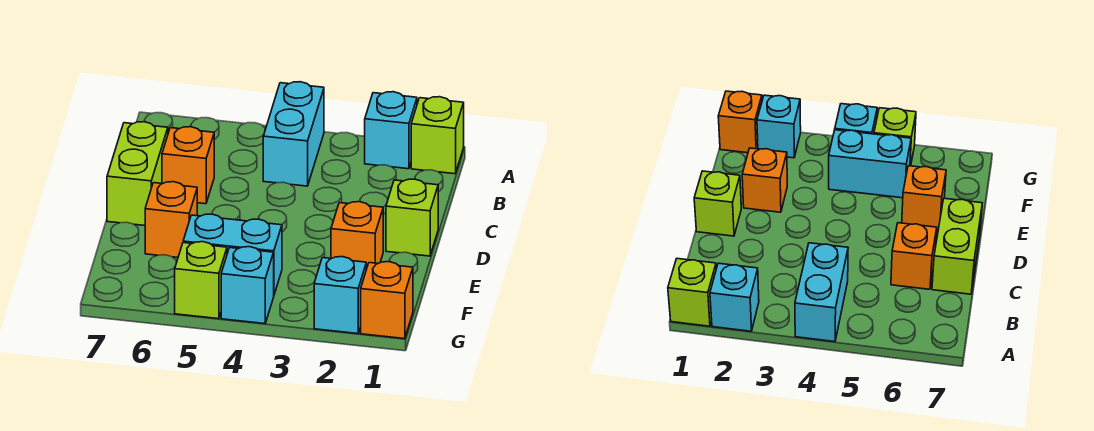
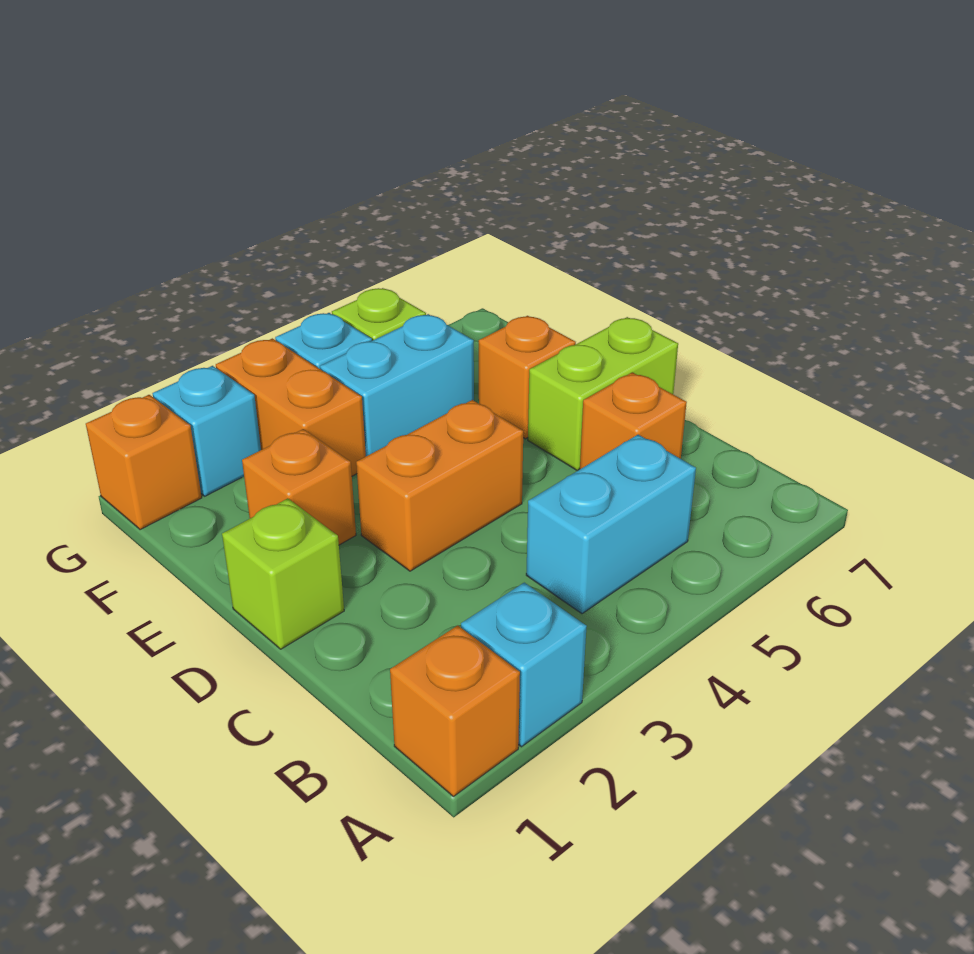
lime 1x1 brick [411,97,464,174] -> orange 1x1 brick [390,625,520,796]
cyan 1x2 brick [263,82,324,186] -> cyan 1x2 brick turned to [526,435,696,614]
lime 1x2 brick [107,122,168,226] -> lime 1x2 brick turned to [528,317,678,470]
none -> orange 1x2 brick [356,400,523,571]
none -> orange 1x2 brick [216,338,366,476]

